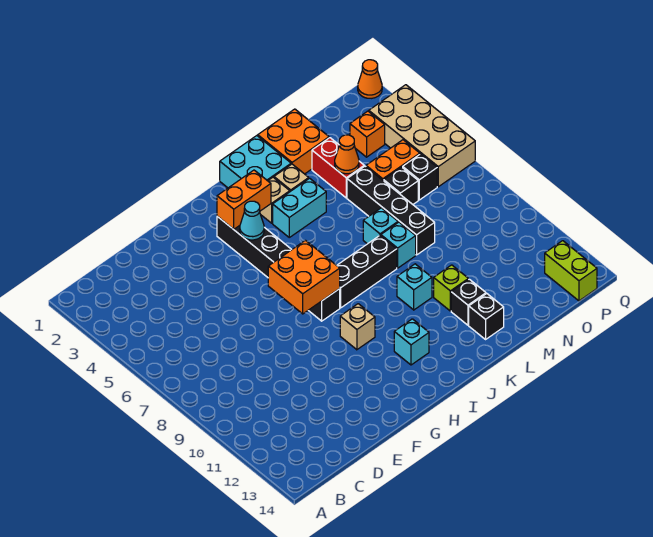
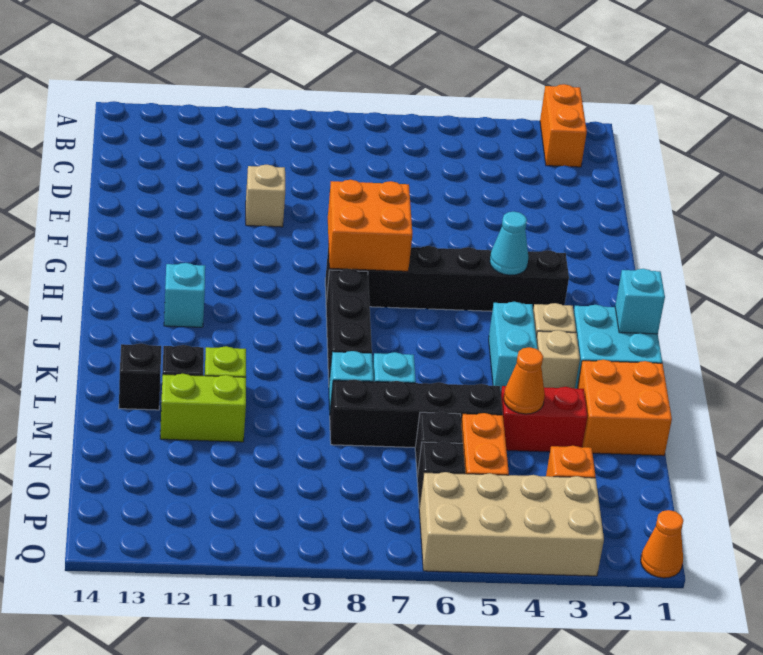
orange 1x2 brick [217,170,271,229] -> orange 1x2 brick moved to [540,84,587,167]
tan 1x1 brick [340,304,375,350] -> tan 1x1 brick moved to [246,165,285,227]
cyan 1x1 brick [397,264,432,310] -> cyan 1x1 brick moved to [615,269,665,334]
lime 1x2 brick [545,241,597,301] -> lime 1x2 brick moved to [160,374,246,442]

